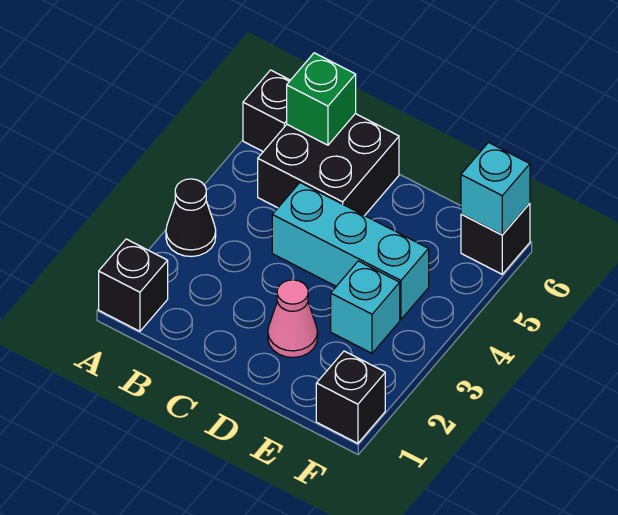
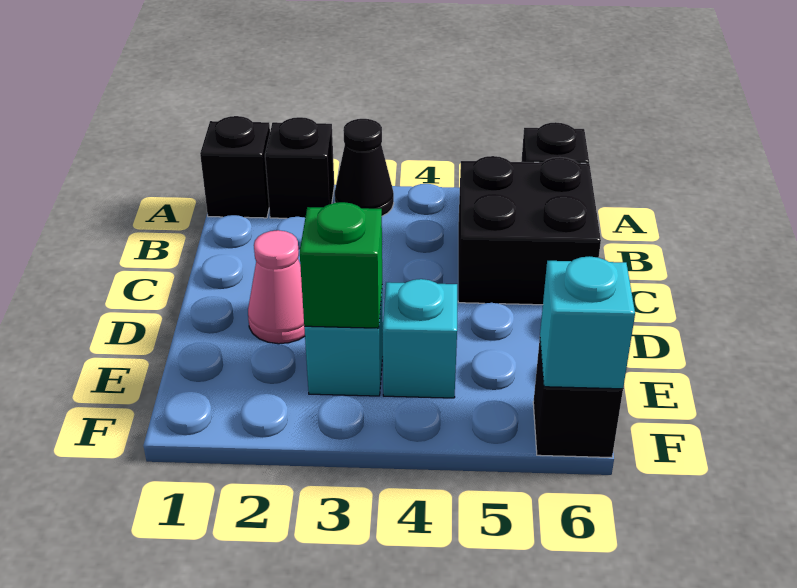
green 1x1 brick [287,53,356,145] -> green 1x1 brick moved to [300,202,382,328]
cyan 1x3 brick [272,183,429,320] -> cyan 1x1 brick [383,279,457,398]
black 1x1 brick [316,351,385,443] -> black 1x1 brick moved to [265,117,334,218]

